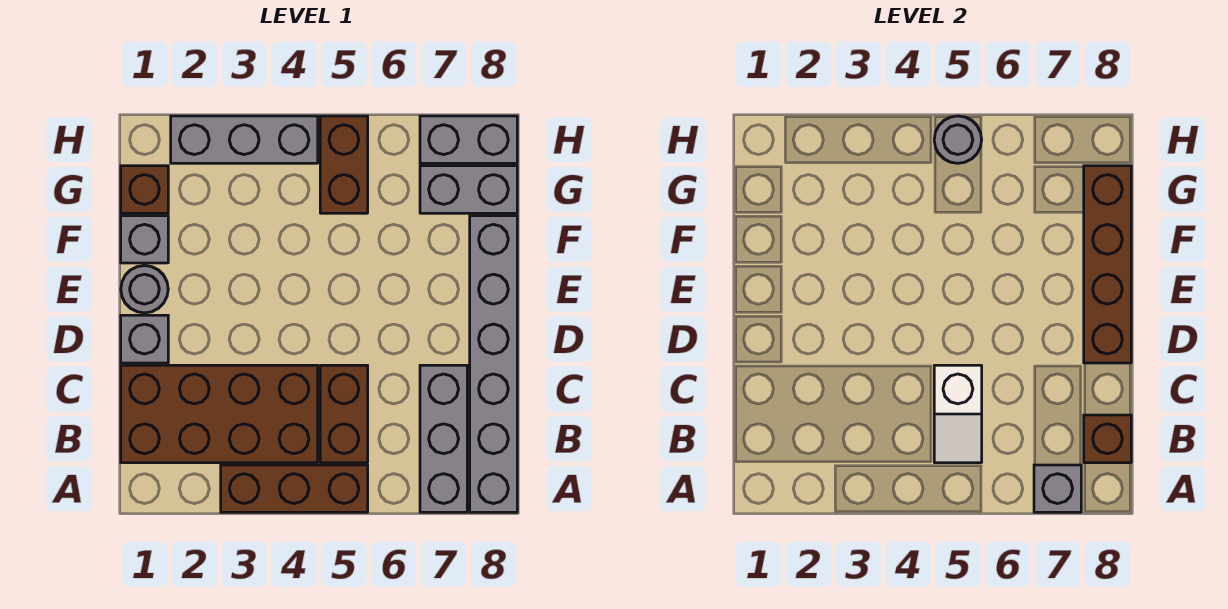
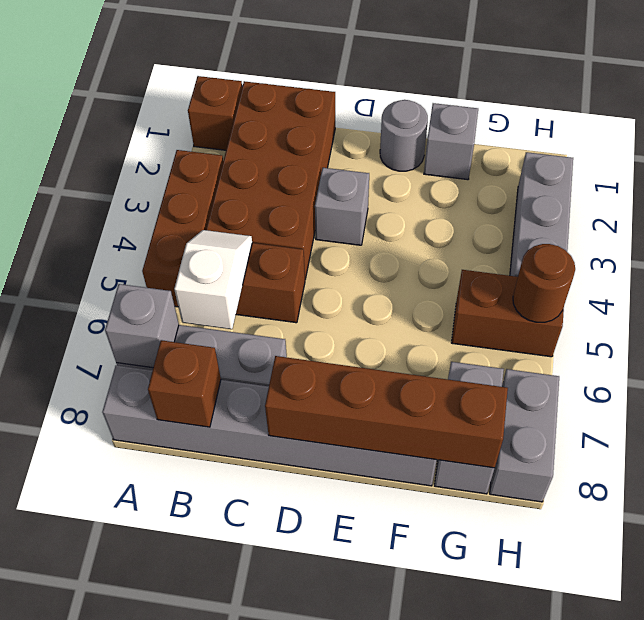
white 1x2 slope [934,365,982,463] -> white 1x2 slope turned to [174,230,252,329]
grey 1x1 brick [121,315,168,363] -> grey 1x1 brick moved to [315,168,369,245]
brown 1x1 brick [121,166,168,213] -> brown 1x1 brick moved to [188,76,242,150]
grey 1x1 round brick [934,116,982,163] -> brown 1x1 round brick [513,244,575,322]

